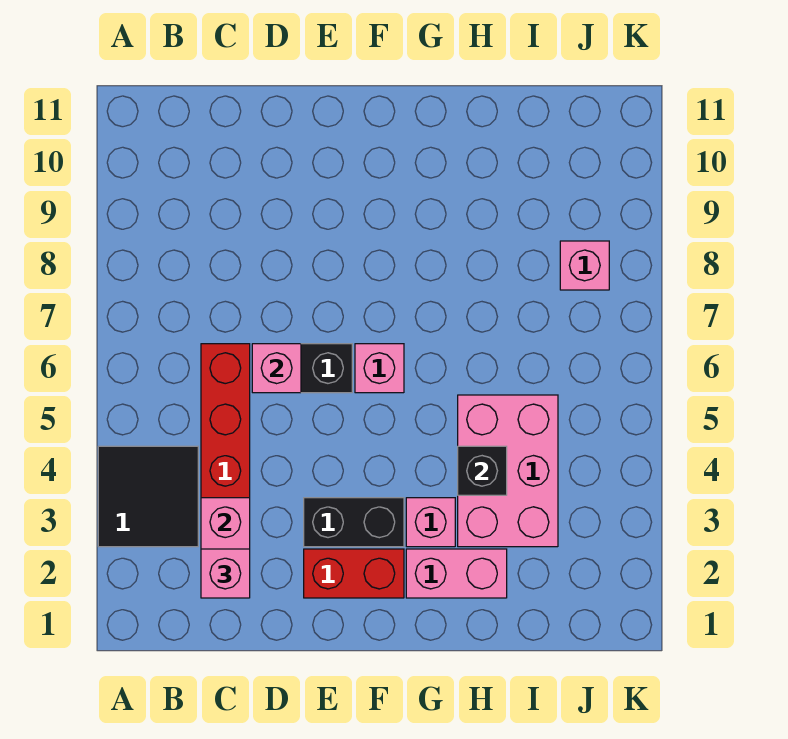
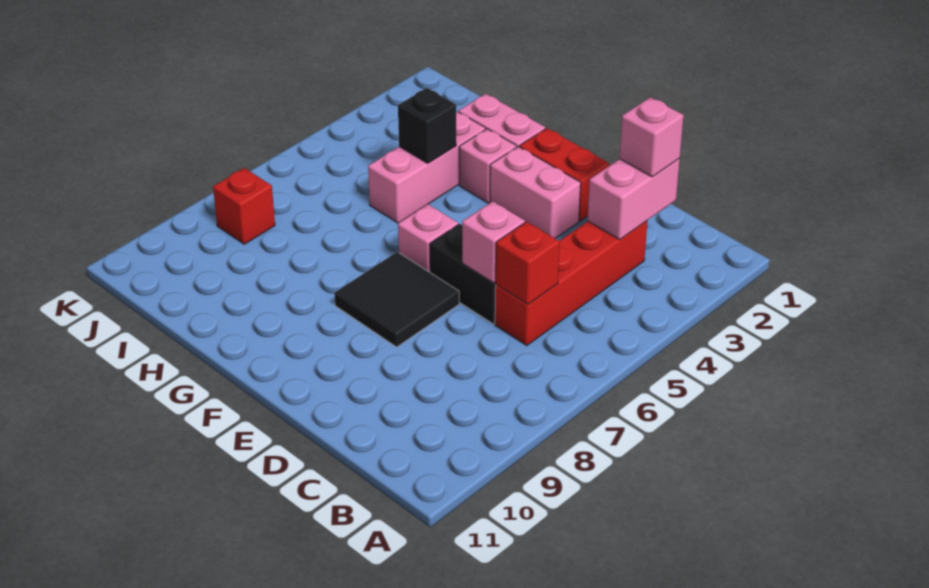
black 2x2 tile [98,446,198,547] -> black 2x2 tile moved to [334,252,459,347]
none -> red 1x1 brick [496,222,560,304]
black 1x2 brick [304,498,404,547] -> pink 1x2 brick [490,147,581,238]
pink 2x3 brick [458,395,558,547] -> pink 1x3 brick [368,112,486,223]
pink 1x1 brick [560,241,609,290] -> red 1x1 brick [213,168,275,244]

